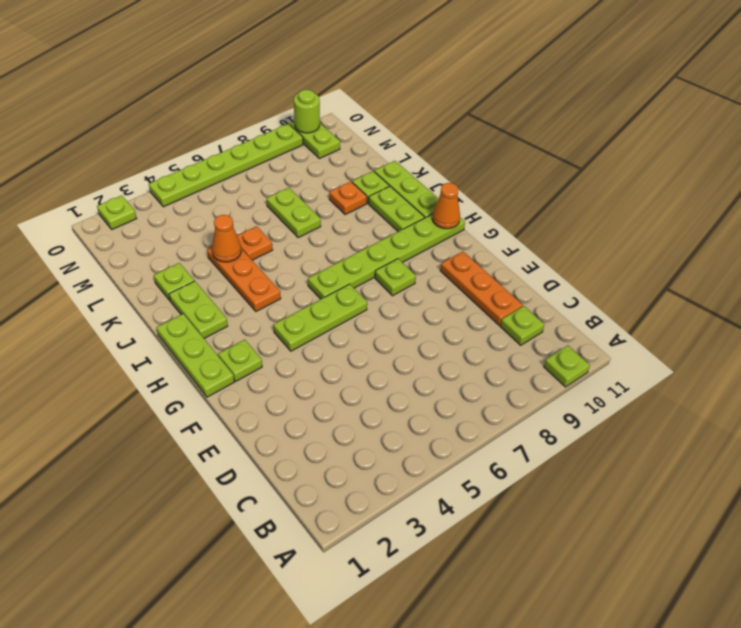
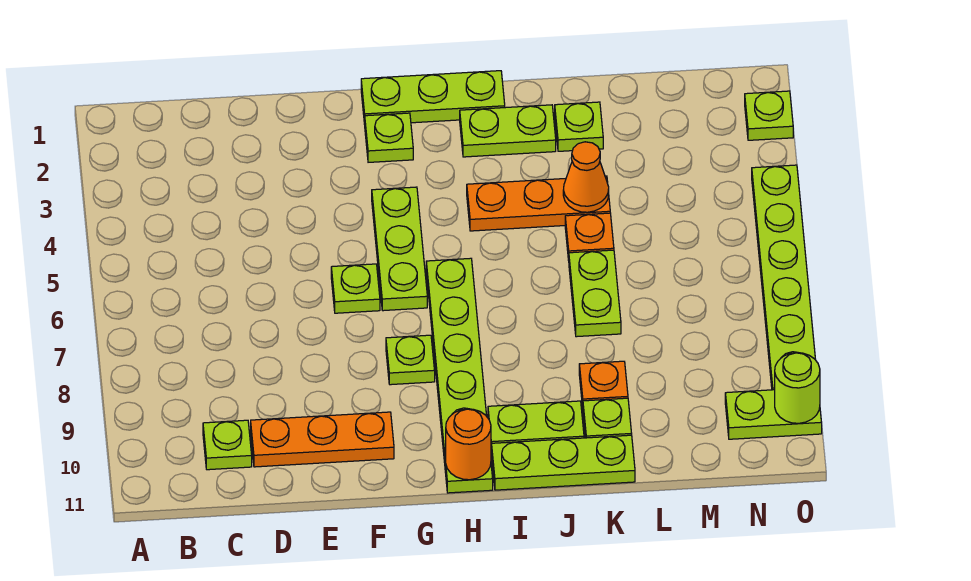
lime 1x1 plate [544,346,590,387] -> lime 1x1 plate moved to [331,264,380,313]
orange 1x1 cone [432,183,460,229] -> orange 1x1 round brick [446,409,491,480]
lime 1x2 plate [267,188,321,238] -> lime 1x2 plate turned to [569,250,621,337]

